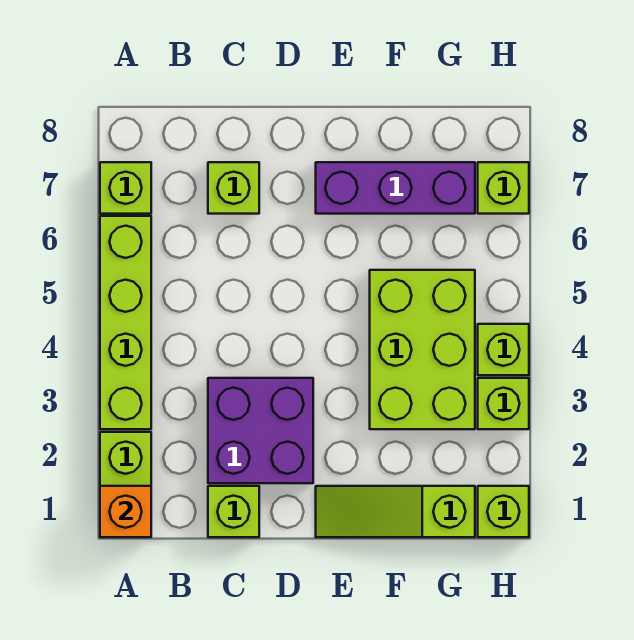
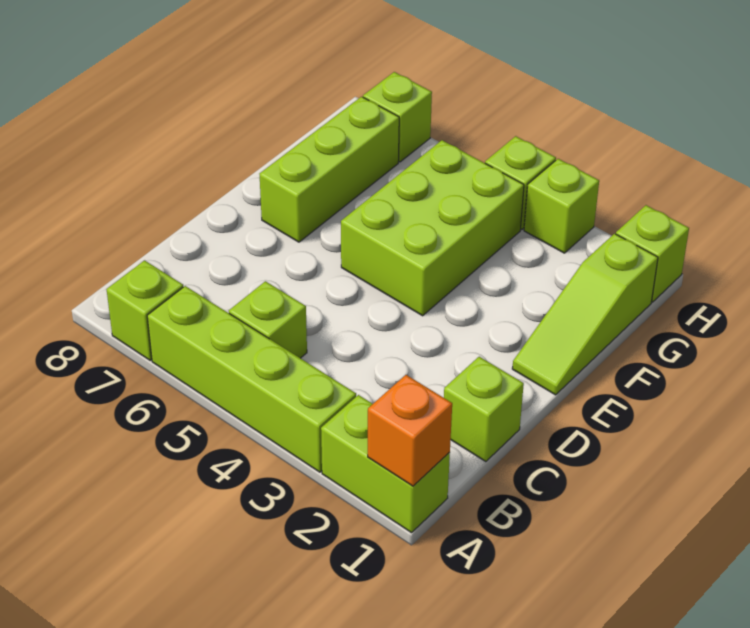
purple 2x2 brick [208,378,313,483] -> none
lime 1x1 brick [208,162,259,214] -> lime 1x1 brick moved to [229,281,307,358]
purple 1x3 brick [316,162,475,214] -> lime 1x3 brick [260,97,399,242]
lime 2x3 brick [370,270,475,429] -> lime 2x3 brick turned to [341,140,524,316]

